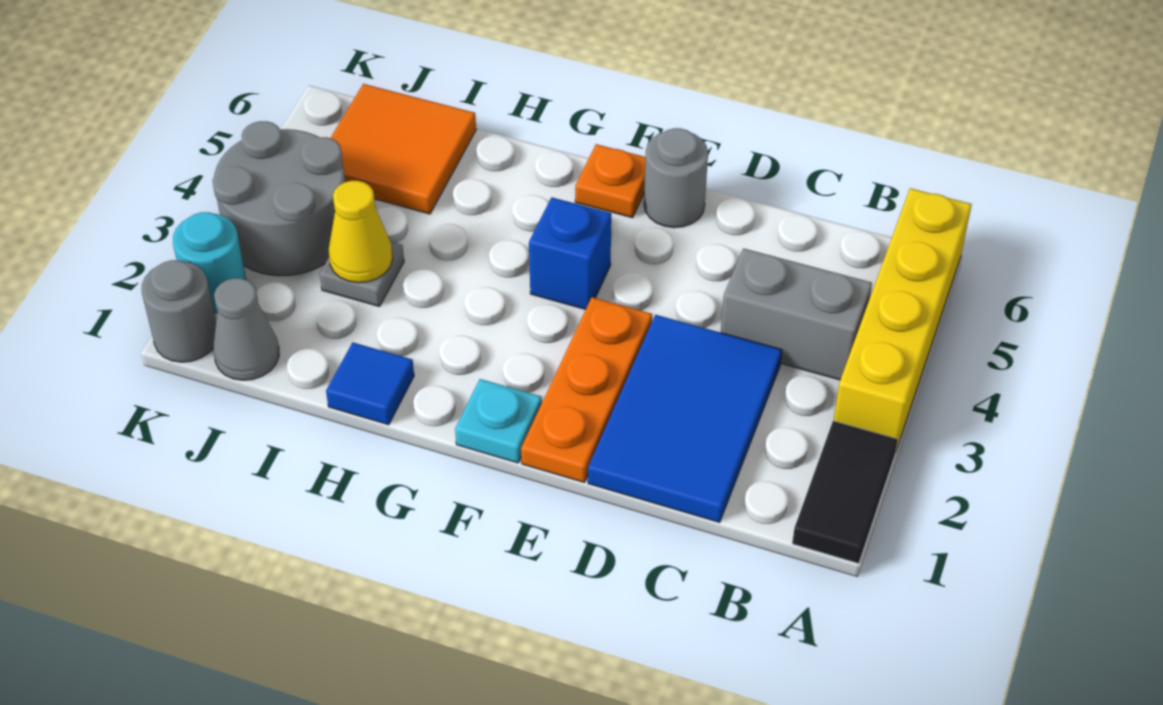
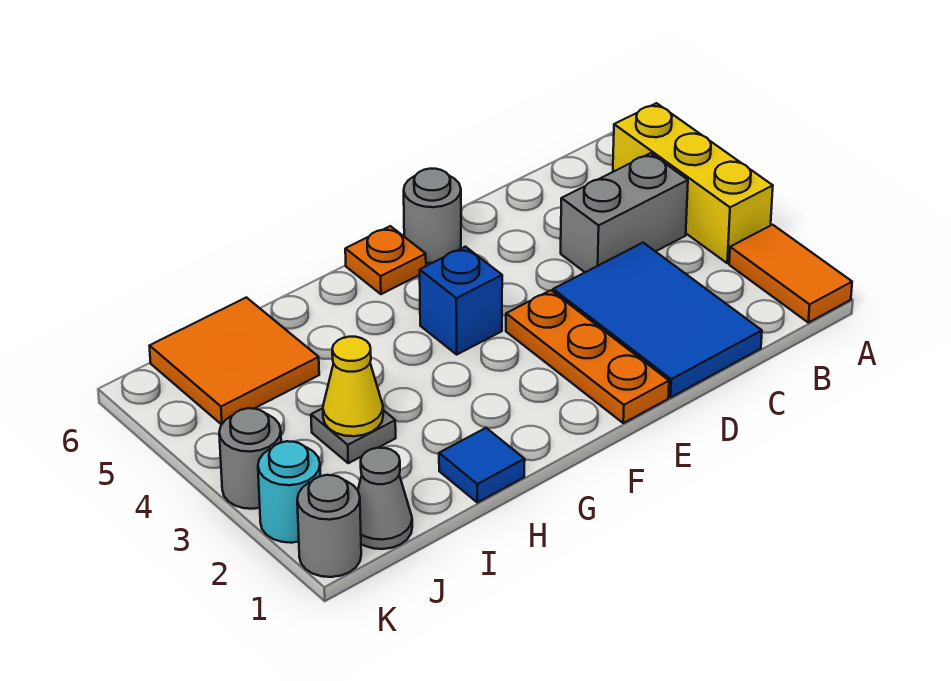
black 1x2 tile [792,421,898,564] -> orange 1x2 tile [729,225,852,323]
yellow 1x4 brick [833,188,972,450] -> yellow 1x3 brick [613,103,773,263]
cyan 1x1 plate [455,379,542,463] -> none
grey 2x2 round brick [213,121,345,276] -> grey 1x1 round brick [219,408,281,509]

